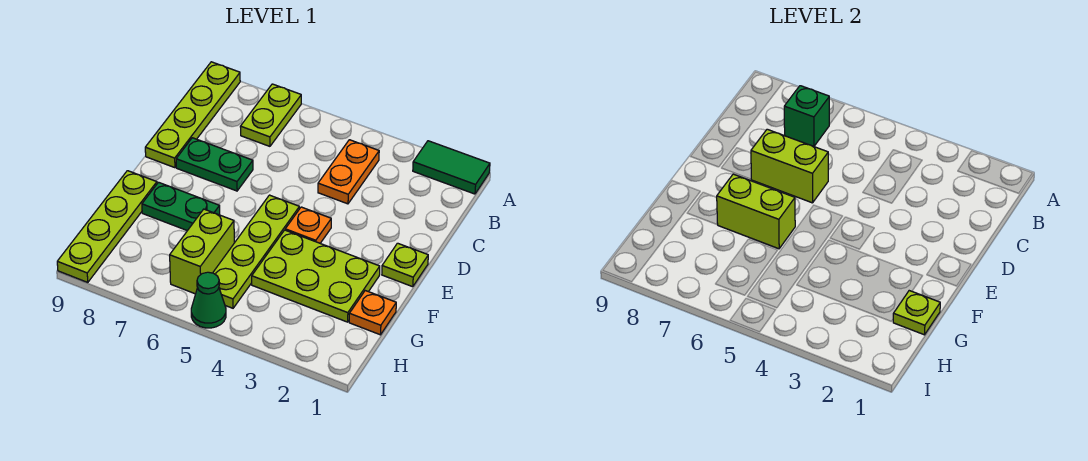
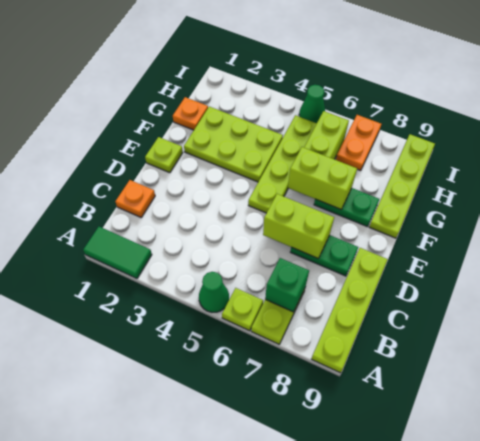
none -> green 1x1 cone [199,272,229,312]
orange 1x2 plate [318,140,379,204] -> orange 1x2 plate moved to [336,115,381,171]
orange 1x1 plate [285,207,331,243] -> orange 1x1 plate moved to [115,180,155,217]
lime 1x1 plate [893,291,940,335] -> lime 1x1 plate moved to [222,288,263,331]

